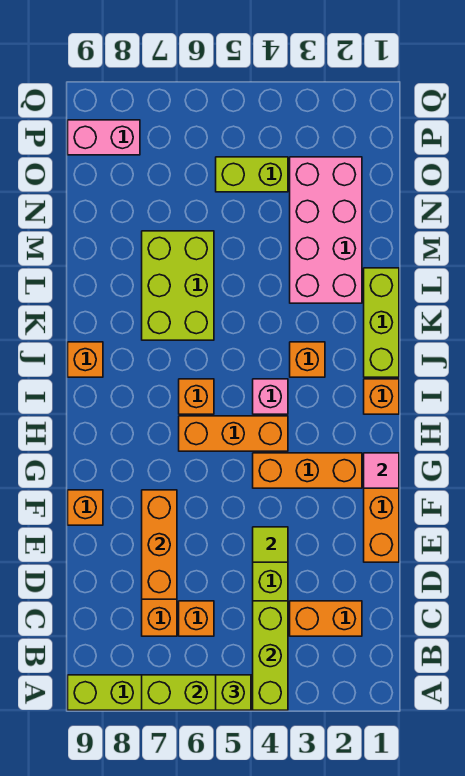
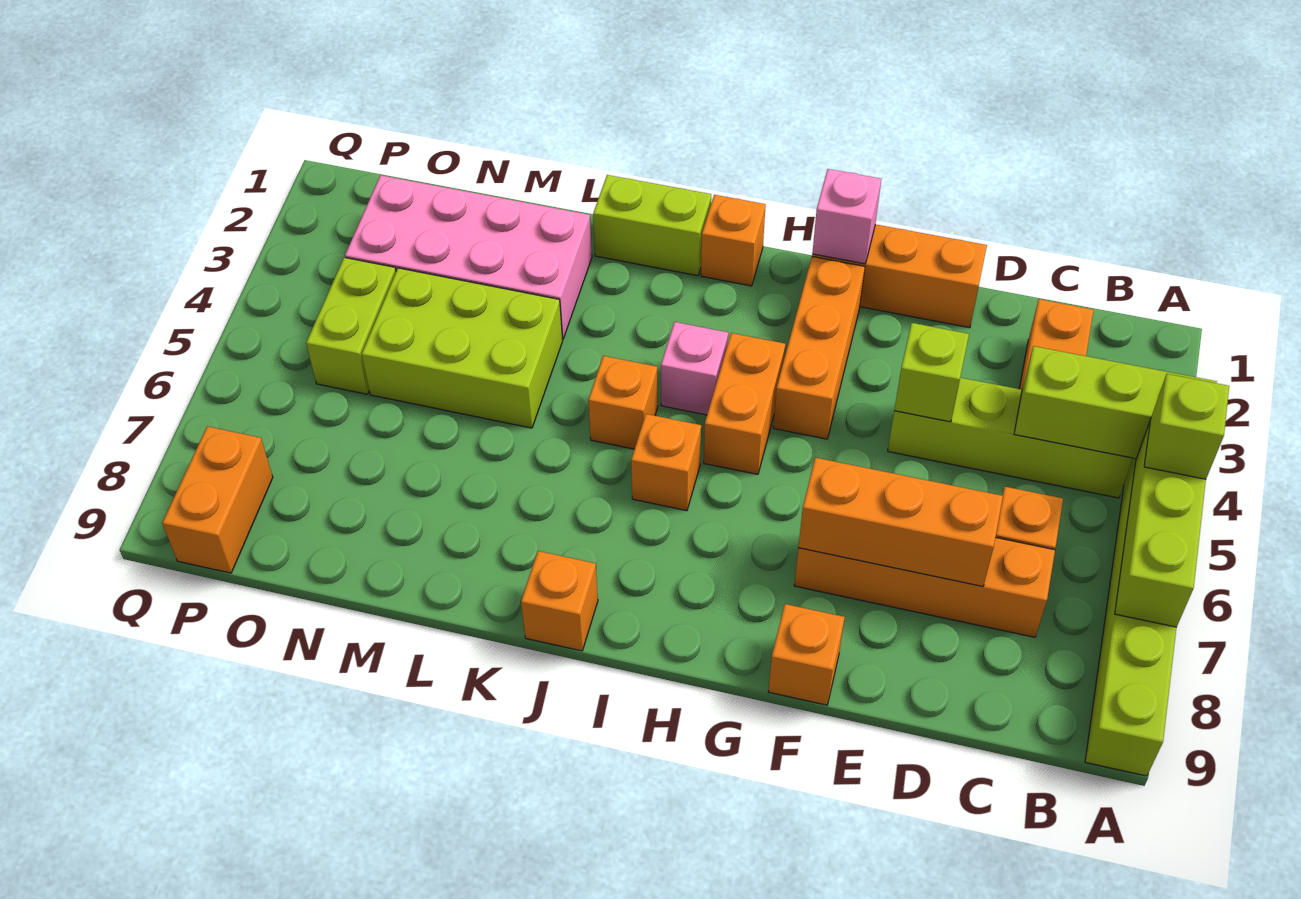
lime 1x1 tile [253,527,288,562] -> lime 1x1 brick [894,323,969,422]
pink 1x1 tile [364,453,399,488] -> pink 1x1 brick [812,169,881,264]
orange 1x3 brick [179,416,288,451] -> orange 1x2 brick [704,333,785,474]
lime 1x3 brick [364,268,399,377] -> lime 1x2 brick [593,175,711,276]
orange 1x1 brick [290,342,325,377] -> orange 1x1 brick moved to [588,356,658,449]
lime 2x3 brick [142,231,214,340] -> lime 2x3 brick moved to [362,268,563,428]
pink 1x2 brick [68,120,140,155] -> orange 1x2 brick [162,426,273,573]

